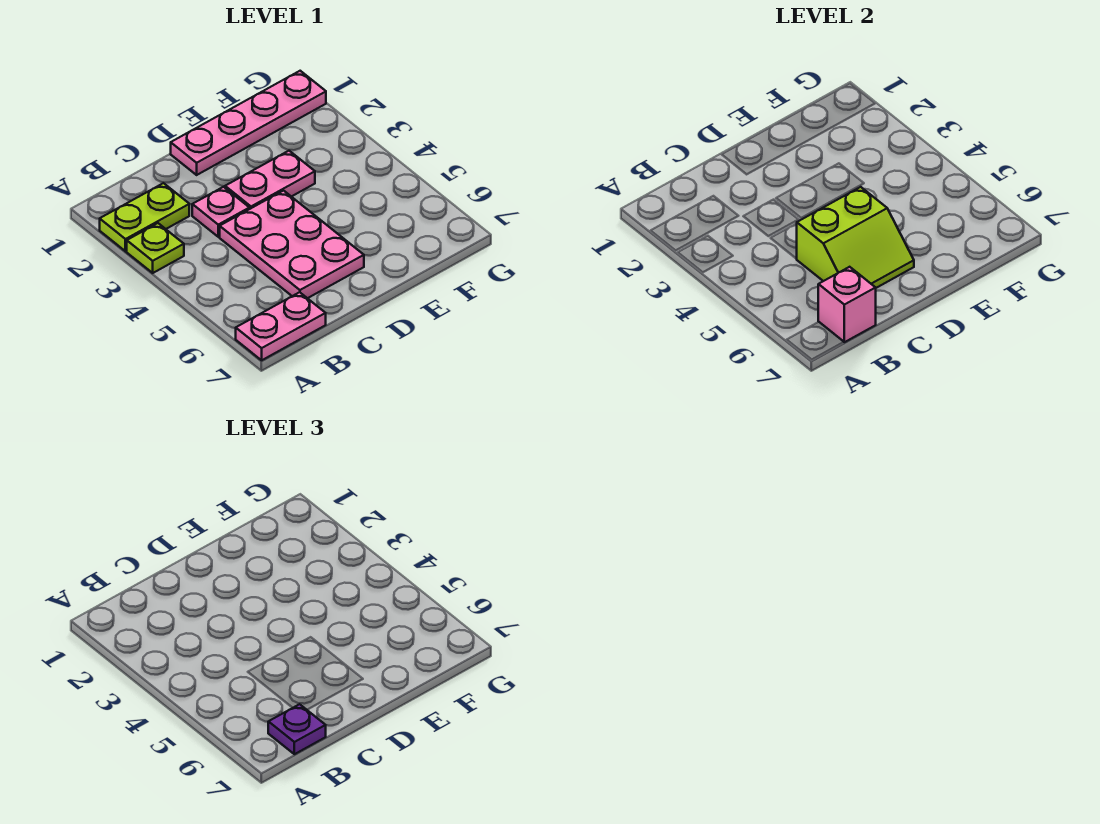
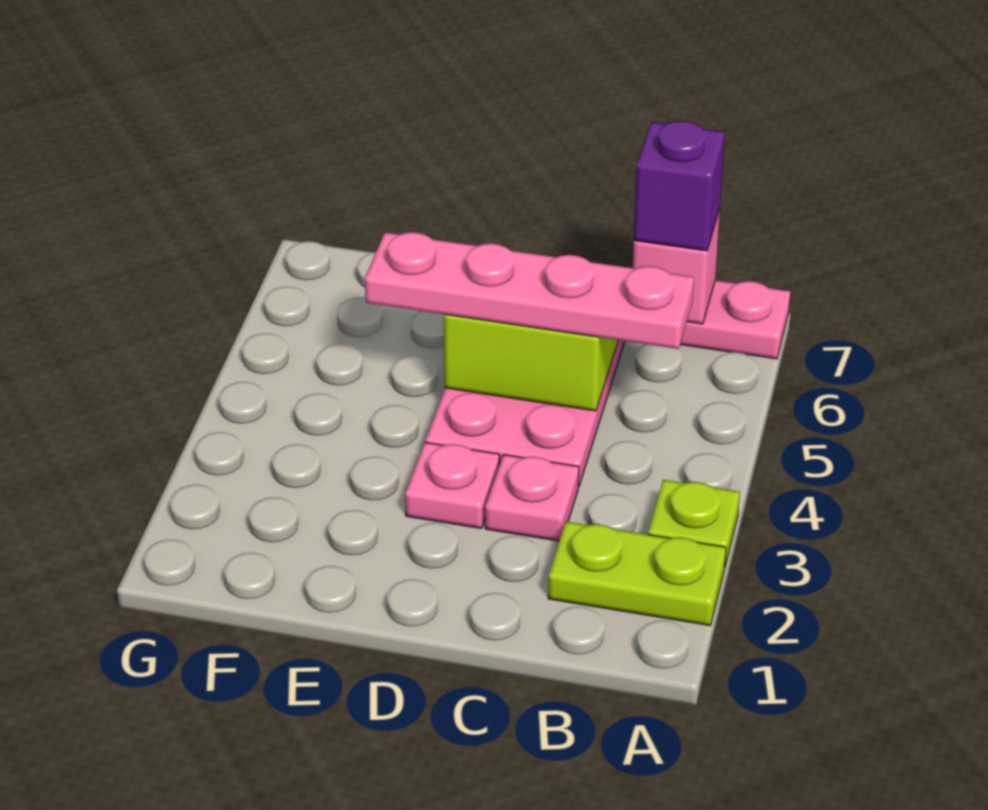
purple 1x1 plate [268,704,326,754] -> purple 1x1 brick [634,121,725,251]
pink 1x4 plate [171,71,326,175] -> pink 1x4 plate moved to [365,232,694,349]
pink 1x2 plate [225,151,315,209] -> pink 1x1 plate [405,442,499,528]

